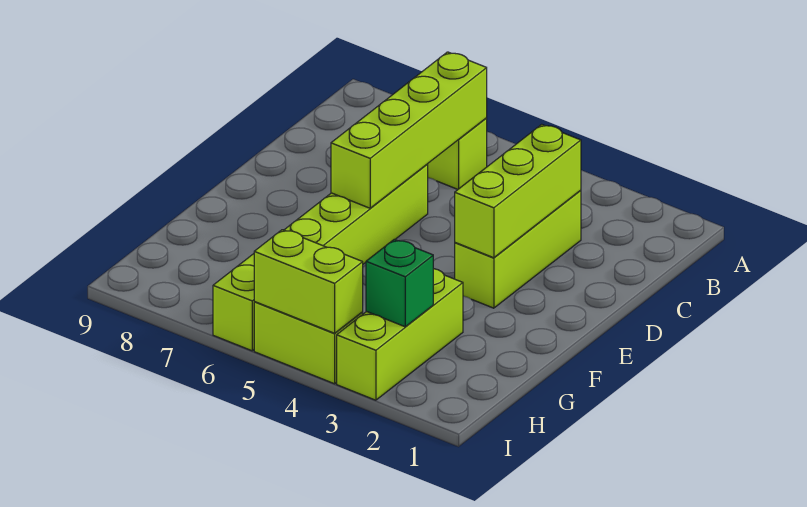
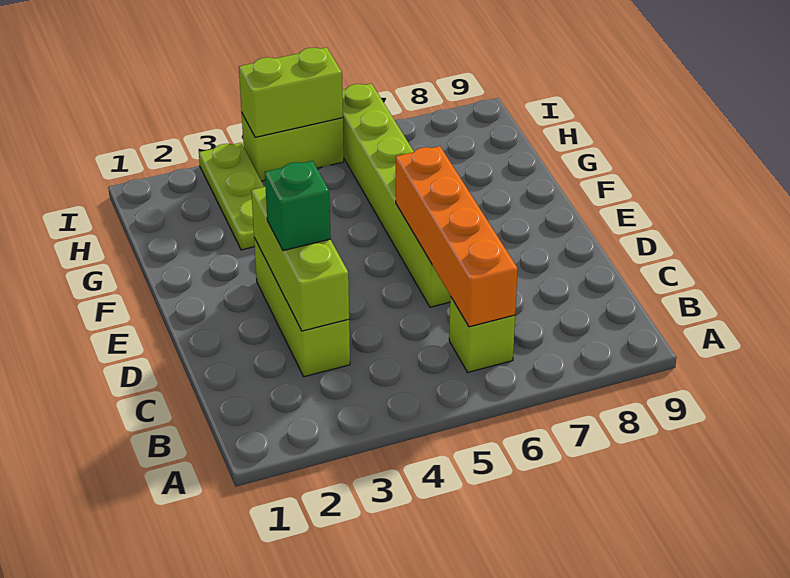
lime 1x4 brick [331,52,487,208] -> orange 1x4 brick [396,146,518,327]
lime 1x3 brick [337,269,463,400] -> lime 1x3 plate [199,143,264,250]
green 1x1 brick [366,240,433,327] -> green 1x1 brick moved to [265,161,331,251]

